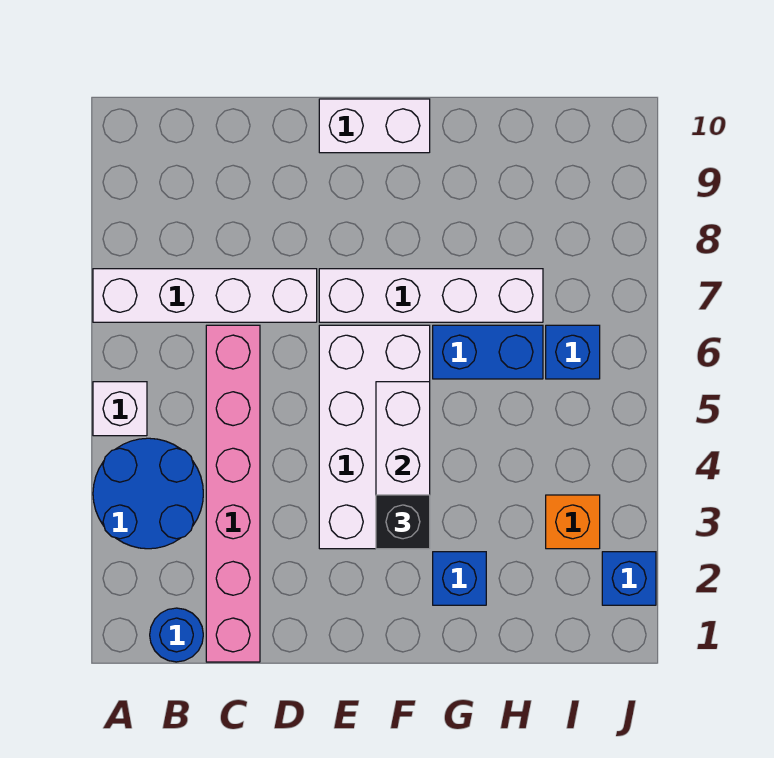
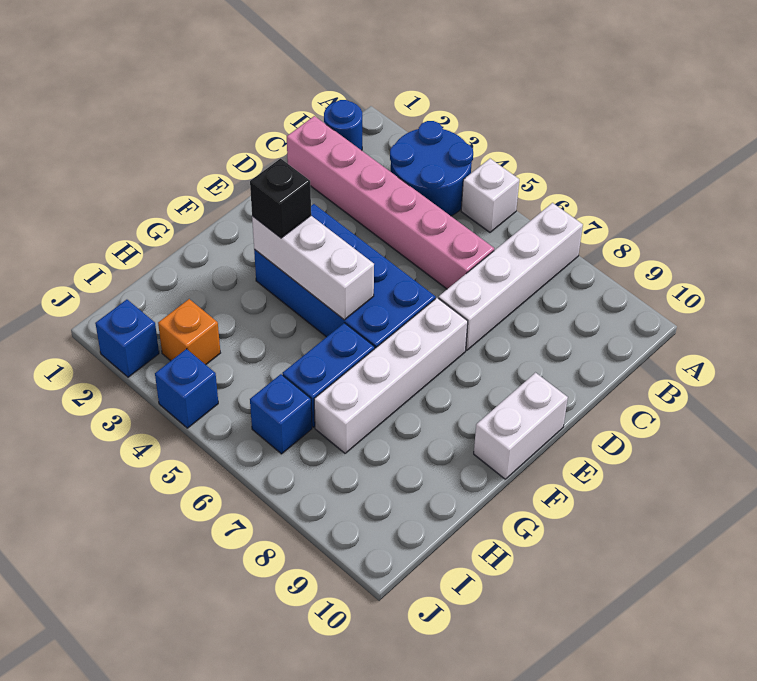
white 2x4 brick [319,325,430,549] -> blue 2x4 brick [254,204,436,348]
blue 1x1 brick [433,552,486,605] -> blue 1x1 brick moved to [155,349,218,428]

